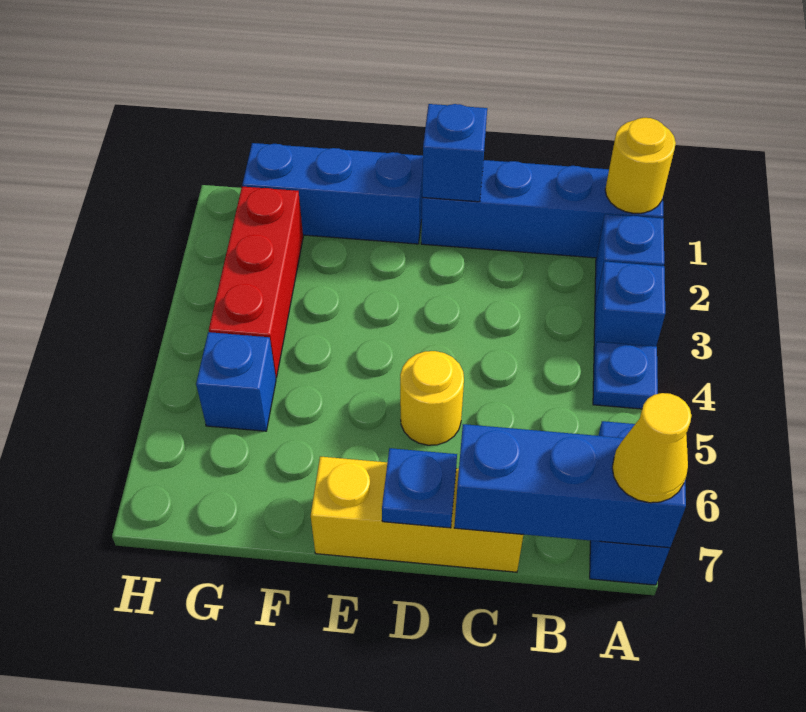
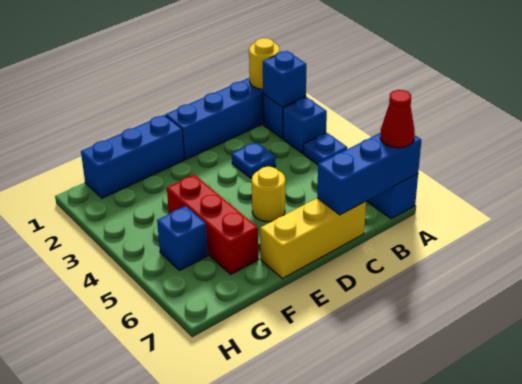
yellow 1x1 cone [612,393,692,503] -> red 1x1 cone [380,90,415,148]
blue 1x1 brick [422,104,487,202] -> blue 1x1 brick moved to [263,51,306,107]
blue 1x1 plate [382,448,457,528] -> blue 1x1 plate moved to [232,142,276,179]
red 1x3 brick [209,187,303,378] -> red 1x3 brick moved to [167,175,258,274]

